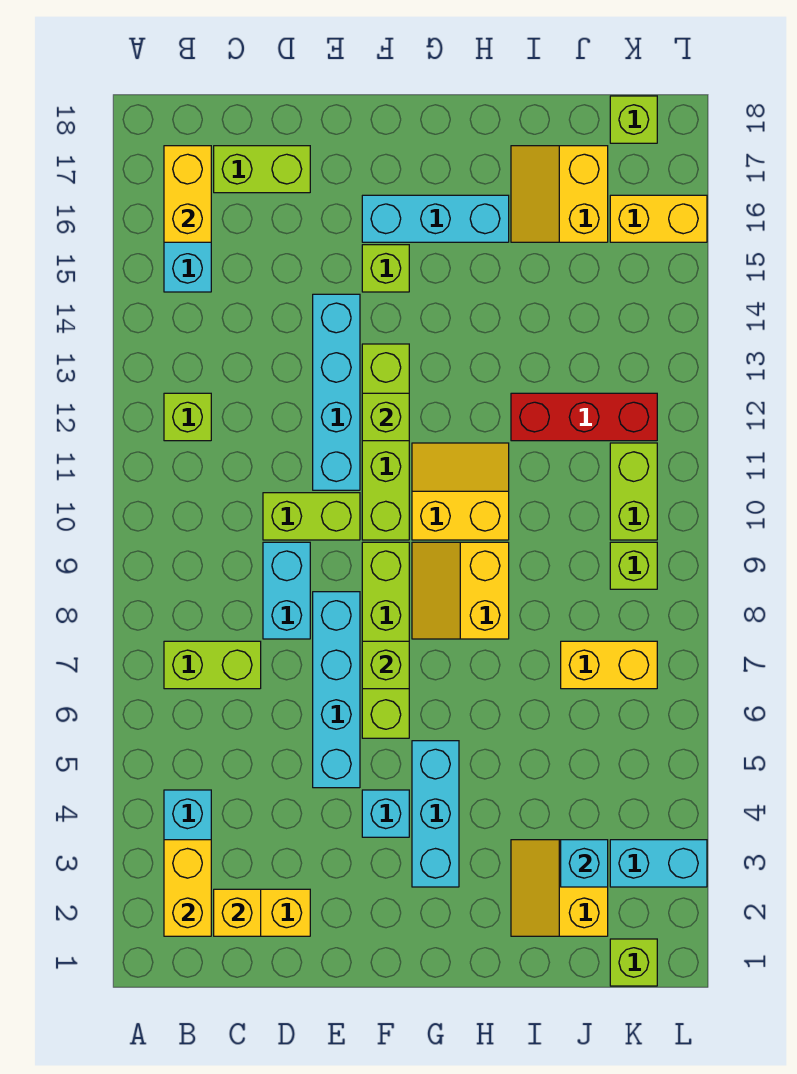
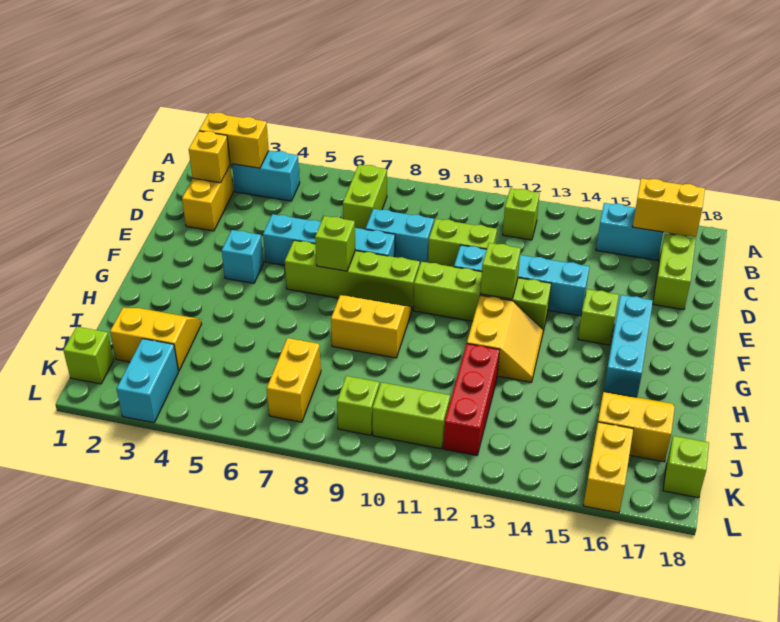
lime 1x2 brick [263,493,360,540] -> lime 1x2 brick turned to [428,219,497,267]
cyan 1x3 brick [412,741,459,887] -> none
yellow 2x2 slope [412,443,509,540] -> yellow 2x2 slope moved to [467,295,543,382]
cyan 1x1 brick [561,840,608,887] -> none

